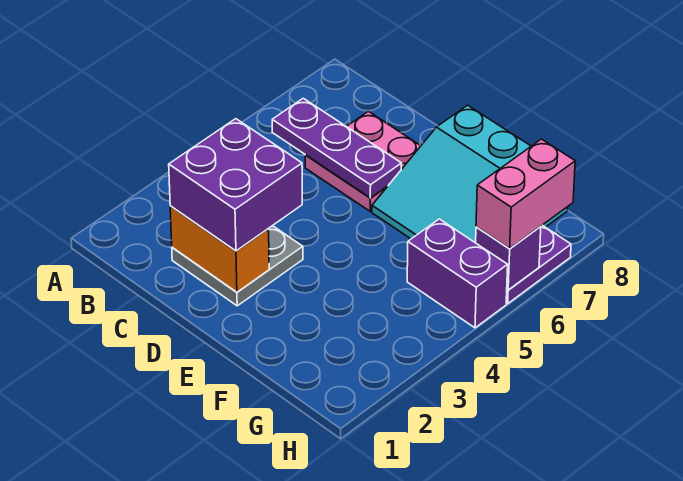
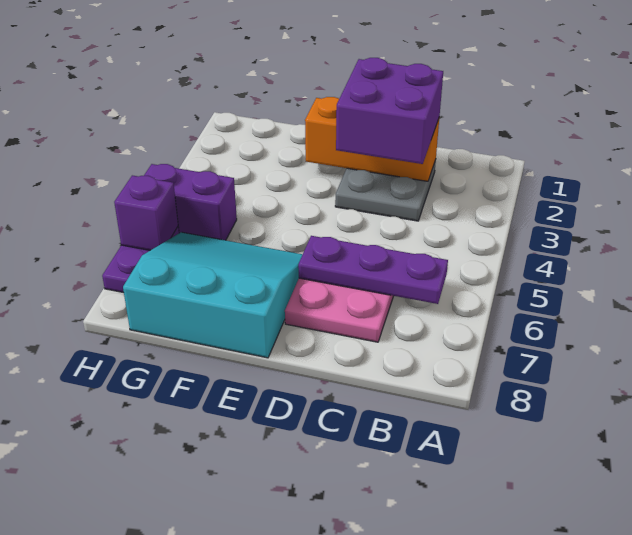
orange 1x2 brick [170,206,269,292] -> orange 1x3 brick [305,97,439,181]
pink 1x2 brick [476,139,575,249] -> none

